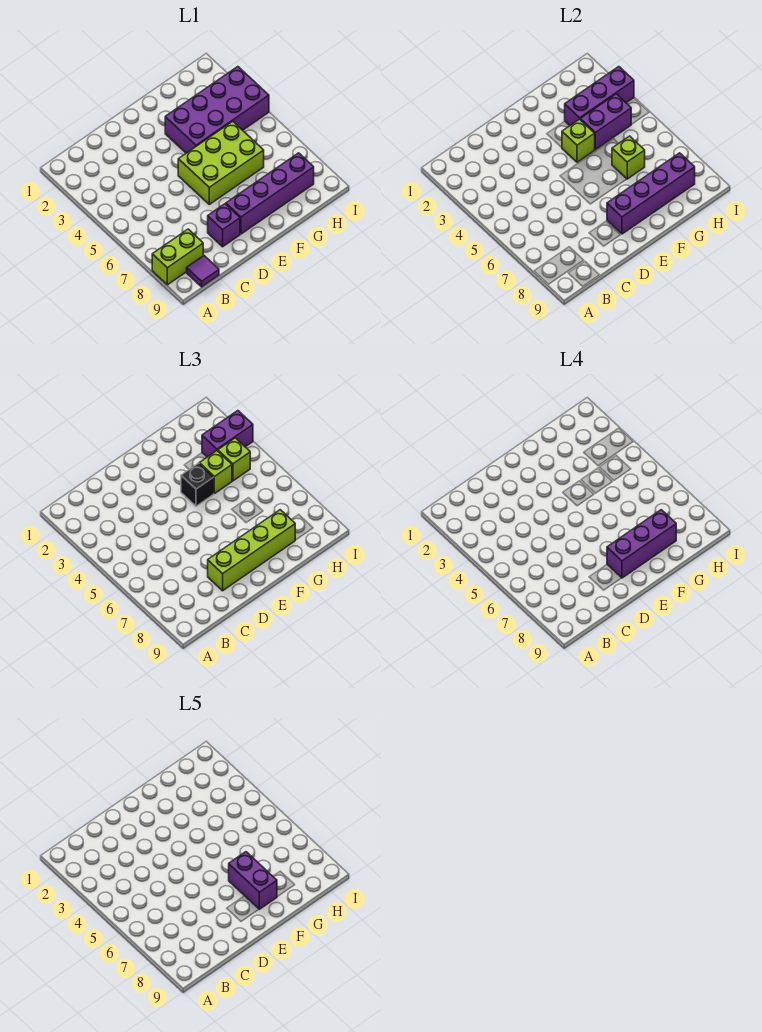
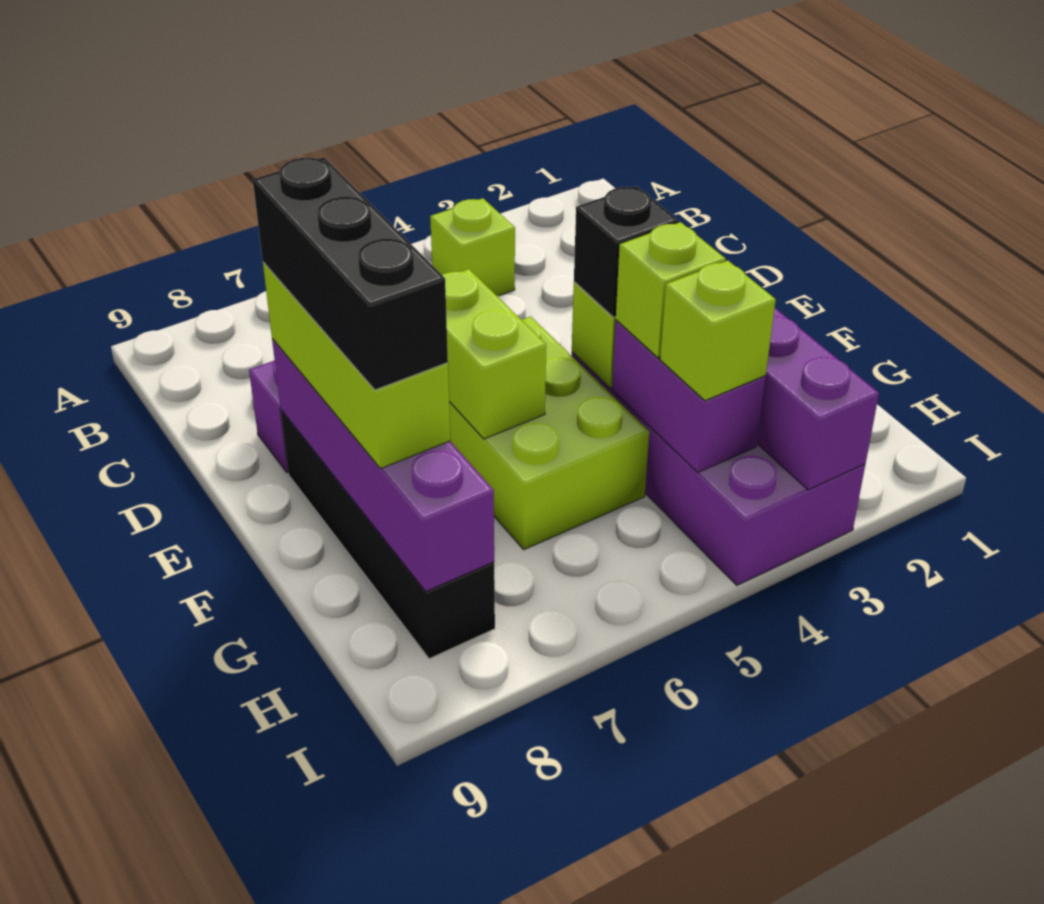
lime 1x2 brick [152,229,203,285] -> lime 1x2 brick moved to [442,269,546,439]
purple 1x1 tile [187,256,219,287] -> none
lime 1x4 brick [208,510,295,591] -> lime 1x3 brick [263,262,450,469]
purple 1x4 brick [226,153,314,234] -> black 1x4 brick [281,410,495,659]
purple 1x3 brick [607,510,676,578] -> black 1x3 brick [253,157,448,390]
purple 1x2 brick [229,852,277,909] -> none
lime 1x1 brick [612,136,645,179] -> lime 1x1 brick moved to [430,198,515,296]
purple 1x2 brick [202,411,253,457] -> none

